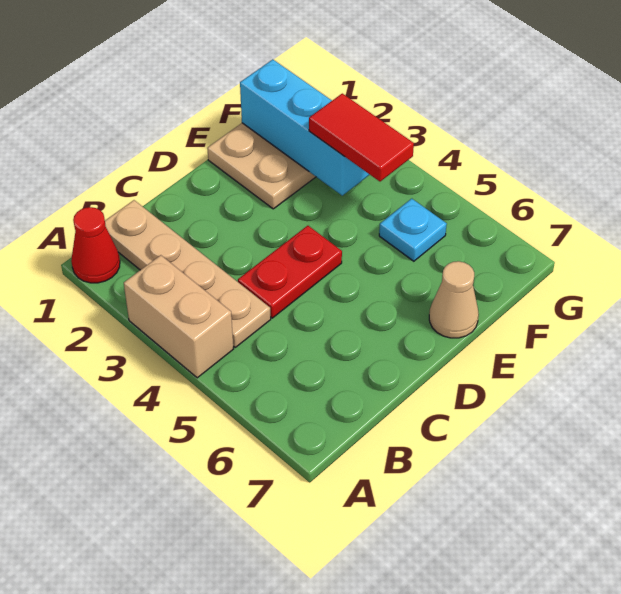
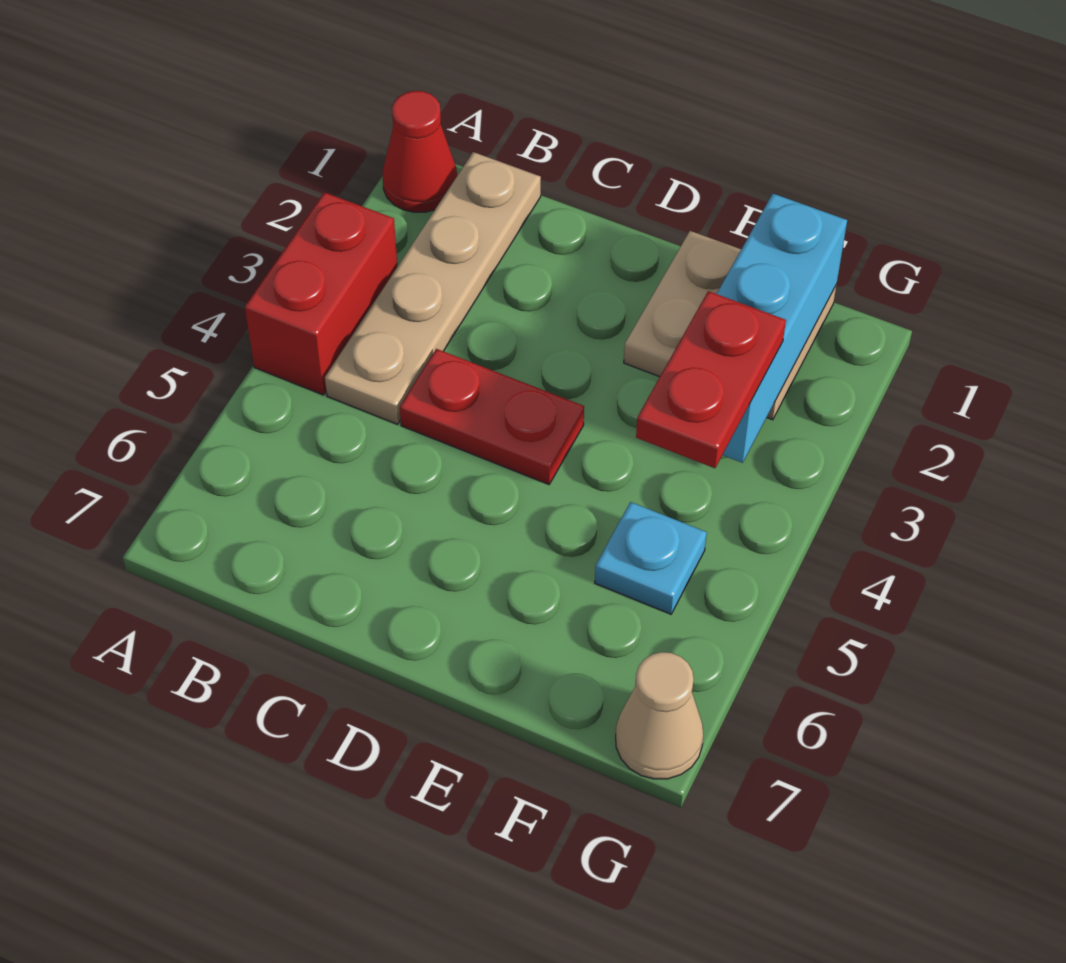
tan 1x2 brick [124,255,233,378] -> red 1x2 brick [245,192,397,395]
tan 1x1 cone [429,261,479,338] -> tan 1x1 cone moved to [616,652,703,779]
red 1x2 tile [309,94,414,182] -> red 1x2 plate [636,291,786,468]

